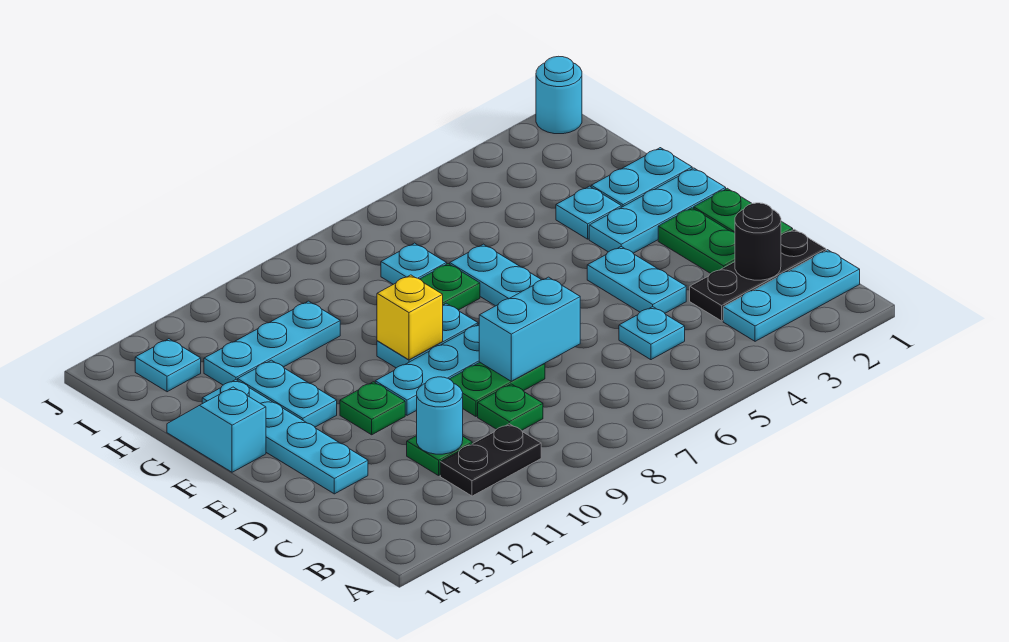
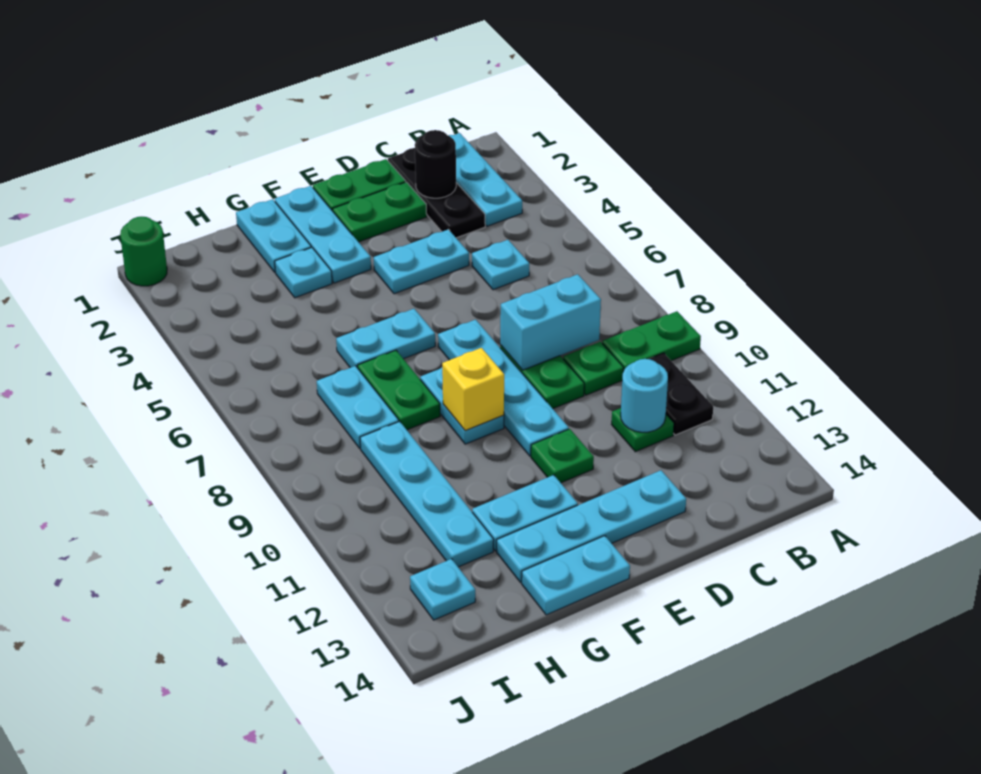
none -> green 1x2 plate [602,311,701,369]
cyan 1x2 brick [479,277,580,381] -> cyan 1x2 brick turned to [500,274,601,370]
cyan 1x2 slope [167,387,266,472] -> cyan 1x2 plate [522,536,630,615]
cyan 1x1 plate [381,243,447,284] -> cyan 1x2 plate [317,366,399,448]
cyan 1x3 plate [204,301,340,385] -> cyan 1x4 plate [360,421,494,567]
cyan 1x1 round brick [536,56,582,134] -> green 1x1 round brick [120,217,167,286]

